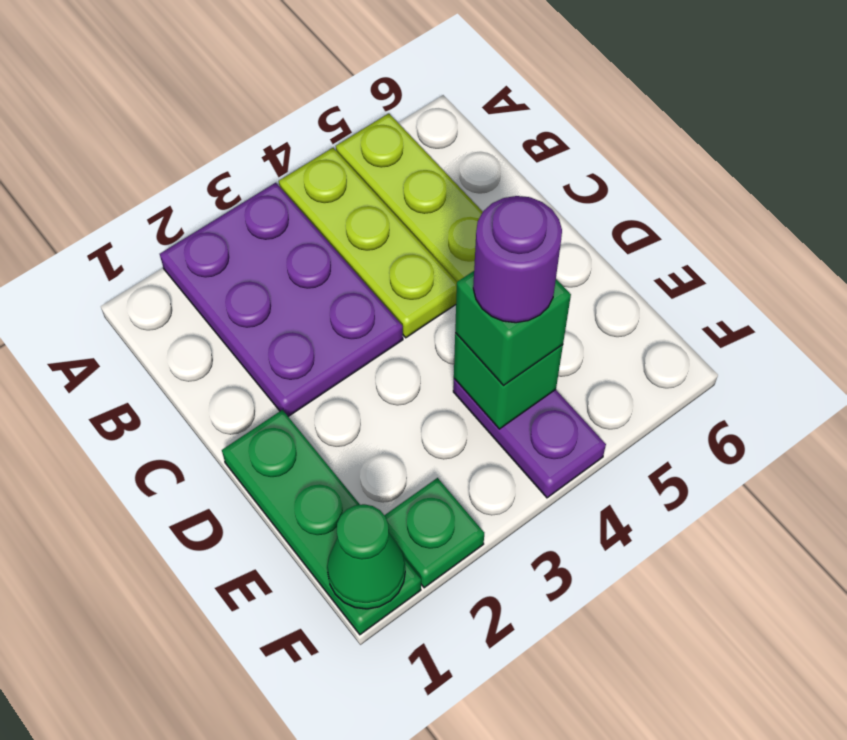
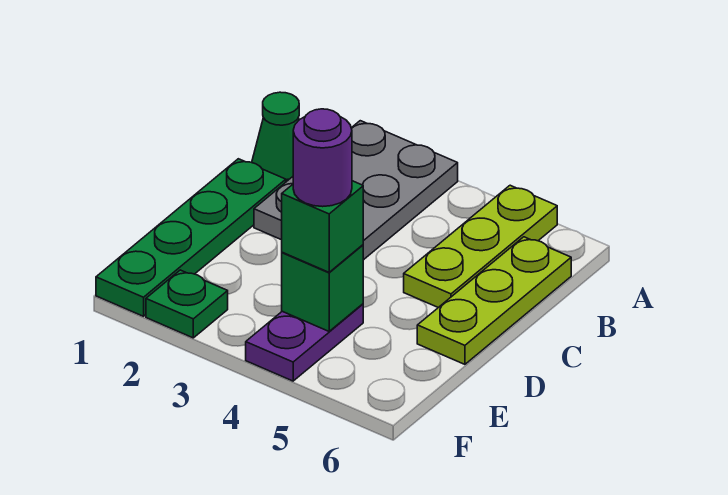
purple 2x3 plate [160,183,403,416] -> grey 2x3 plate [254,121,458,260]
lime 1x3 plate [279,148,457,338] -> lime 1x3 plate moved to [417,237,571,364]
green 1x3 plate [222,410,421,635] -> green 1x4 plate [96,159,286,316]
green 1x1 cone [327,504,405,609] -> green 1x1 cone moved to [252,92,299,182]

